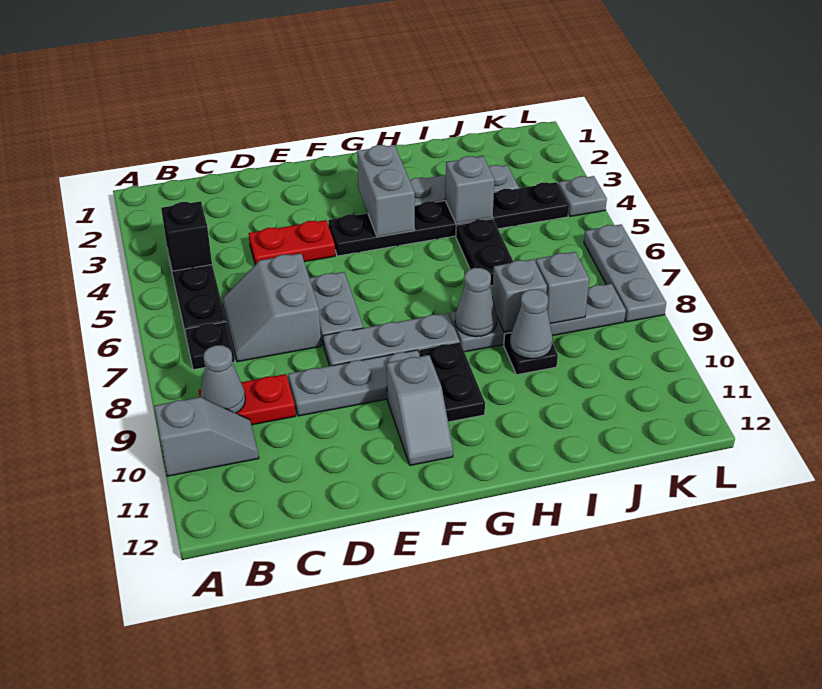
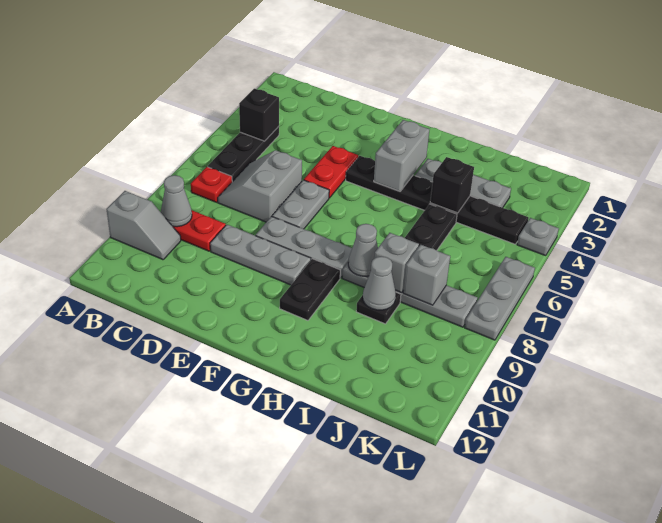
black 1x1 plate [185,322,235,370] -> red 1x1 plate [191,167,232,202]
red 1x2 plate [249,220,335,265] -> red 1x2 plate turned to [304,146,358,198]
grey 1x2 slope [387,355,453,465] -> none
grey 1x1 brick [445,156,495,223] -> black 1x1 brick [430,157,474,213]

